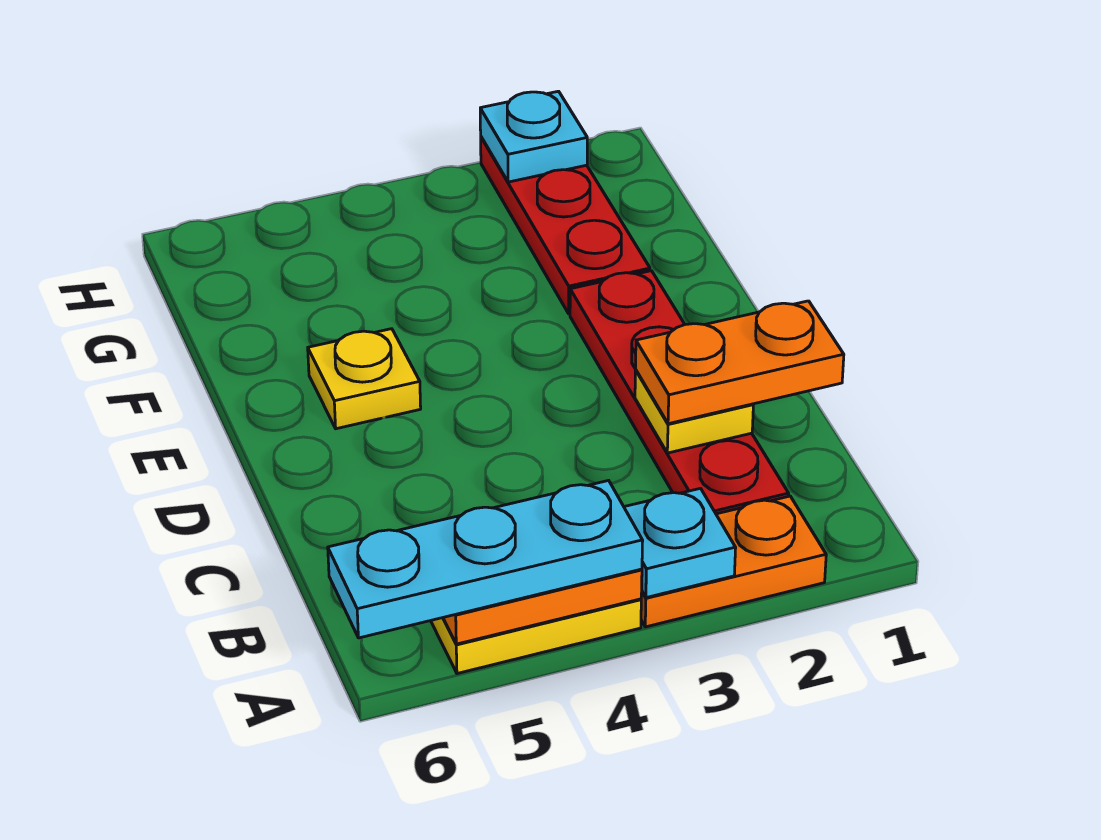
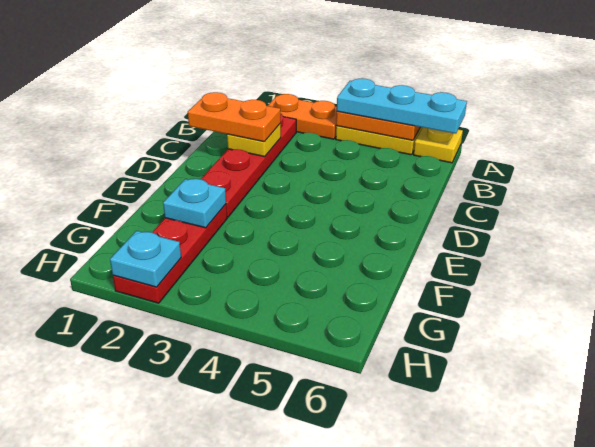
cyan 1x1 plate [624,488,736,598] -> cyan 1x1 plate moved to [163,179,226,228]
yellow 1x1 plate [308,329,421,429] -> yellow 1x1 plate moved to [414,128,463,163]

